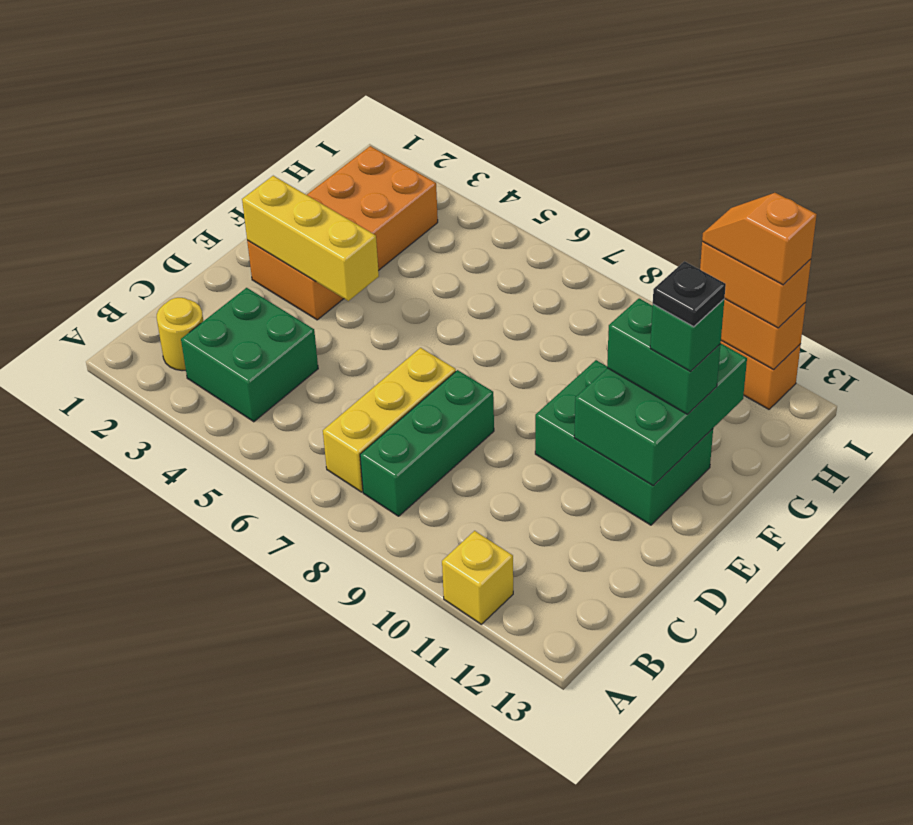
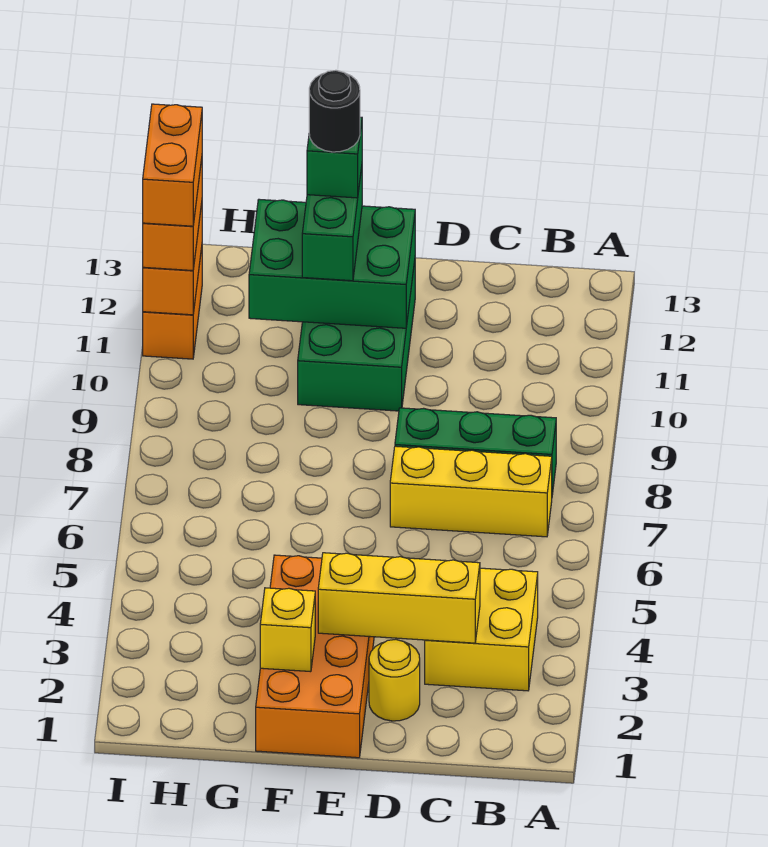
yellow 1x1 brick [442,531,513,624] -> yellow 1x1 brick moved to [260,588,315,672]
yellow 1x1 round brick [157,298,203,371] -> yellow 1x1 round brick moved to [369,639,420,721]
green 2x2 brick [181,288,318,422] -> yellow 2x2 brick [425,568,538,691]
orange 2x4 brick [247,146,438,320] -> orange 2x4 brick turned to [256,555,374,758]
yellow 1x3 brick [242,176,379,301] -> yellow 1x3 brick turned to [318,553,480,643]
black 1x1 plate [653,261,726,327] -> black 1x1 round brick [309,70,360,152]
orange 1x2 slope [702,193,817,285] -> orange 1x2 brick [143,104,202,226]

